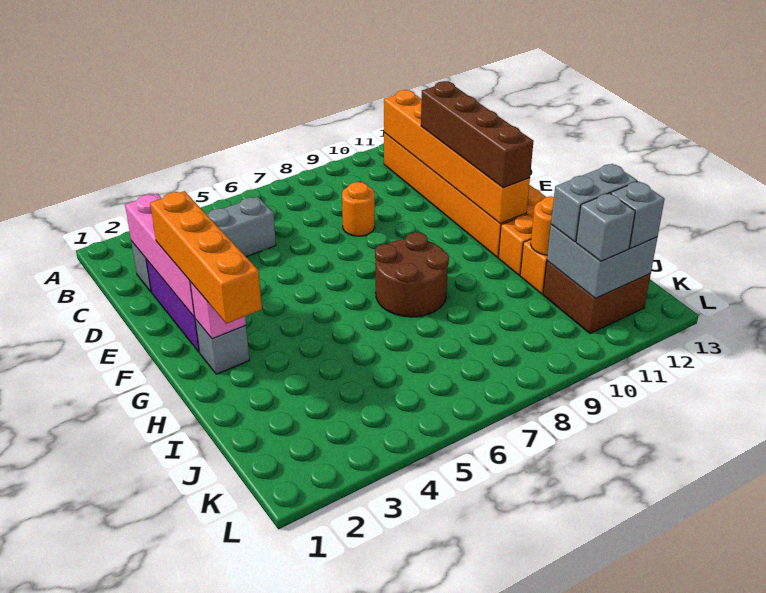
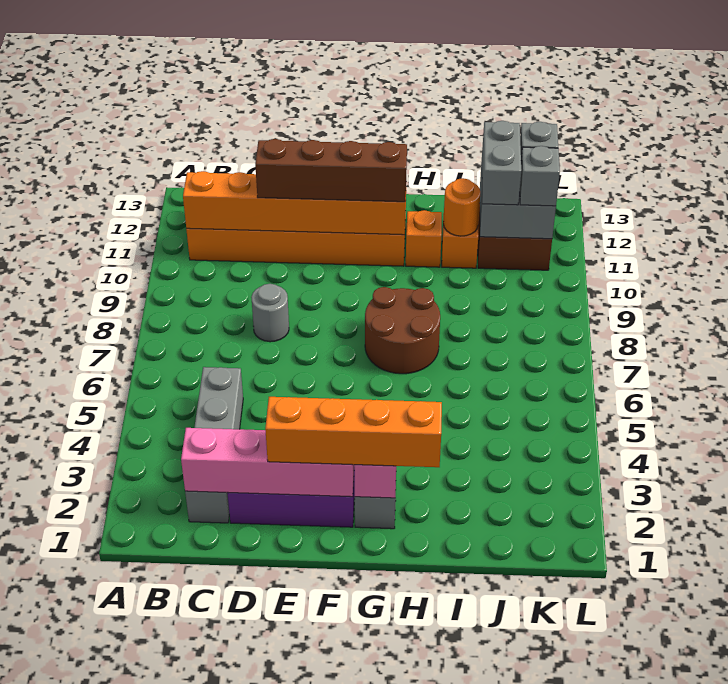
orange 1x1 round brick [342,182,375,236] -> grey 1x1 round brick [251,284,289,342]

